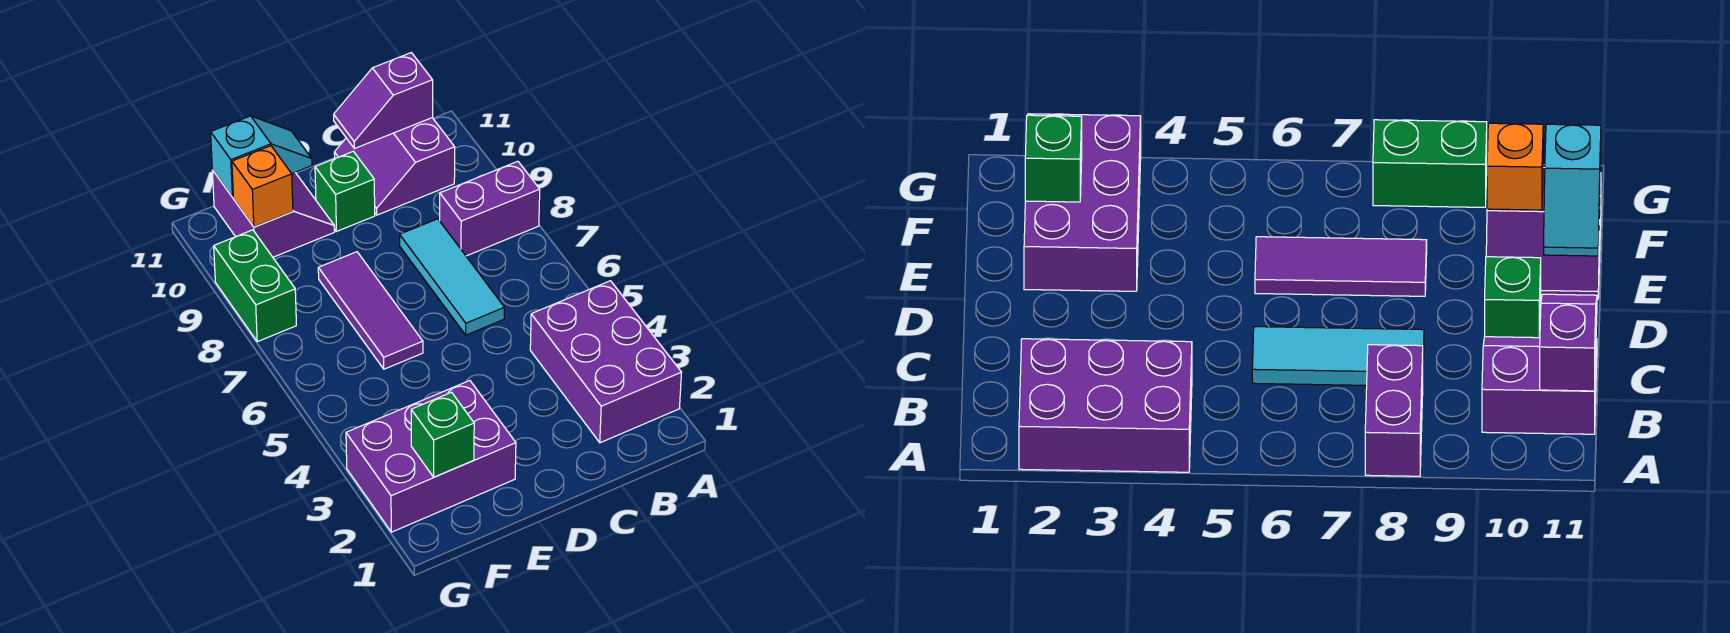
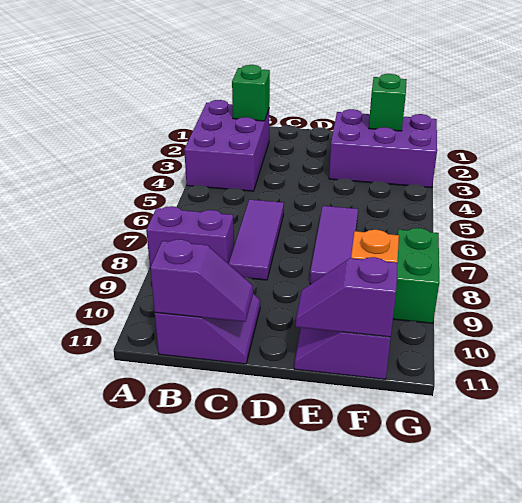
cyan 1x3 tile [400,219,504,335] -> purple 1x3 tile [229,200,284,280]
green 1x1 brick [315,151,375,231] -> green 1x1 brick moved to [232,65,270,121]
cyan 1x2 slope [211,116,312,197] -> purple 1x2 slope [296,257,398,337]

